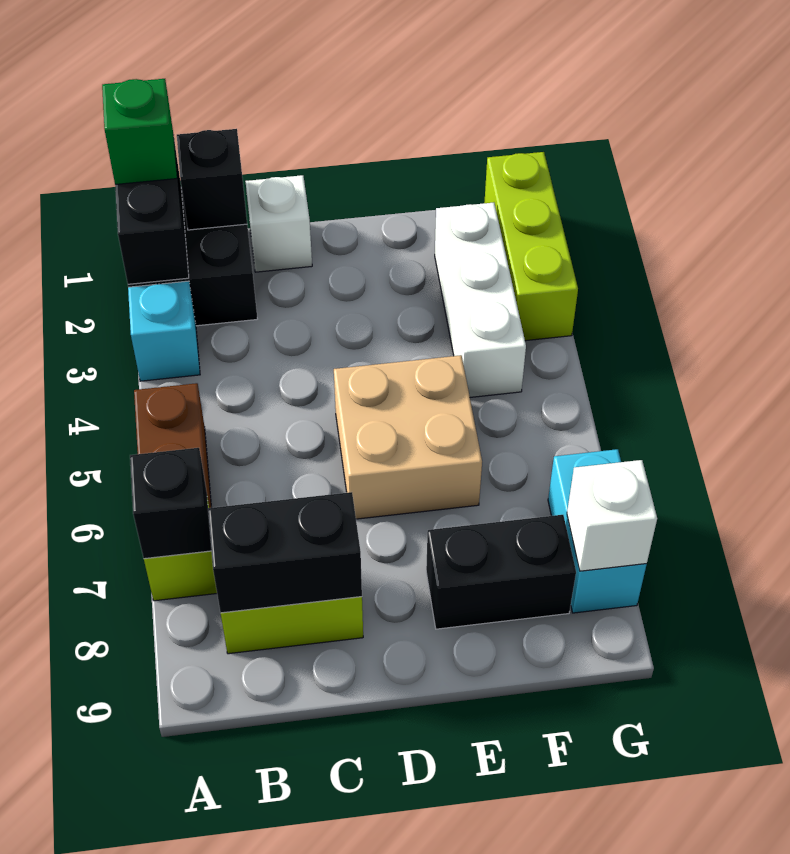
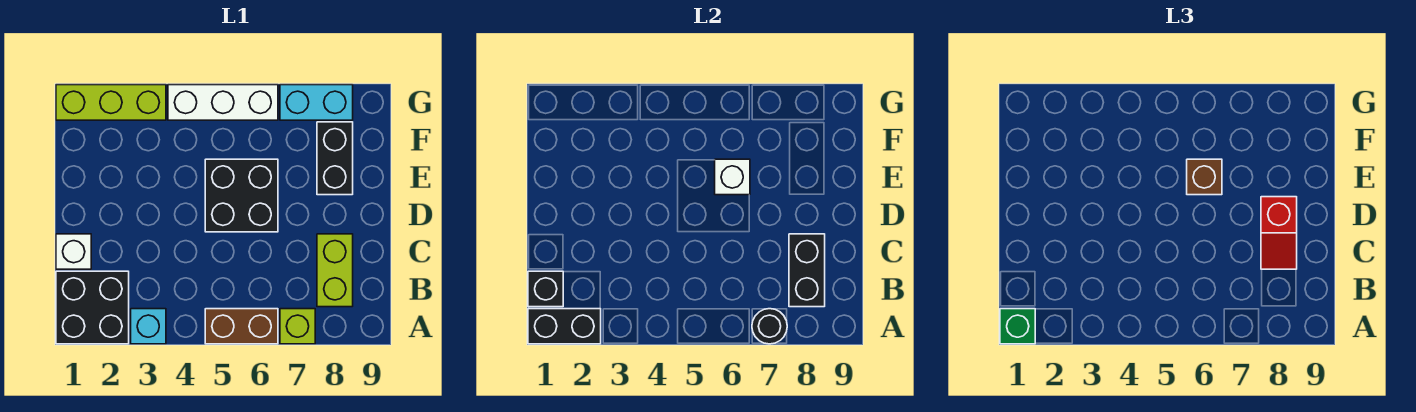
black 1x1 brick [130,448,211,559] -> black 1x1 round brick [752,309,787,344]
none -> red 1x2 slope [1261,197,1297,269]
tan 2x2 brick [334,355,482,519] -> black 2x2 brick [205,159,278,232]
none -> brown 1x1 brick [1187,159,1222,195]
white 1x3 brick [435,203,526,397] -> white 1x3 brick moved to [168,85,278,120]
white 1x1 brick [567,460,657,571] -> white 1x1 brick moved to [715,159,750,195]

